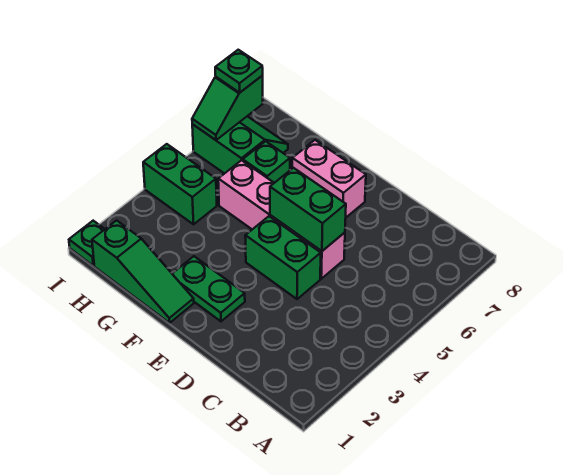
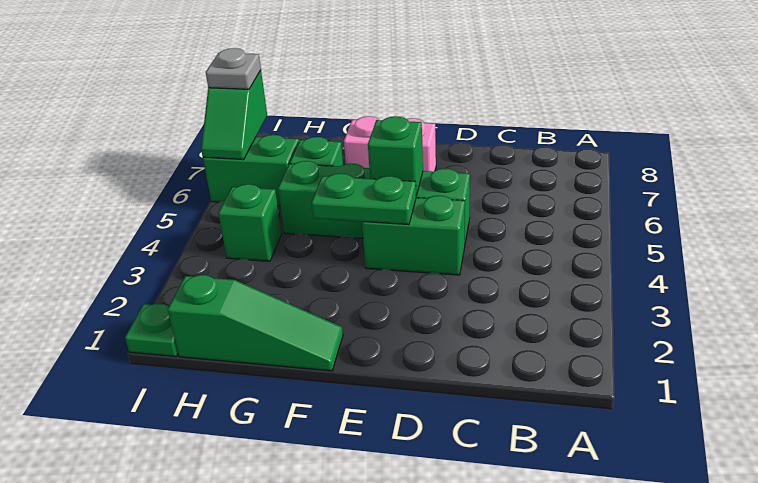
pink 1x4 brick [218,160,345,279] -> green 1x4 brick [278,161,470,242]
green 1x2 brick [270,168,346,251] -> green 1x1 brick [368,116,423,196]
green 1x2 plate [172,256,245,321] -> green 1x2 plate moved to [312,173,416,225]
green 1x2 brick [143,144,217,224] -> green 1x1 brick [218,184,282,261]
green 1x1 plate [215,50,263,93] -> grey 1x1 plate [206,48,261,89]

